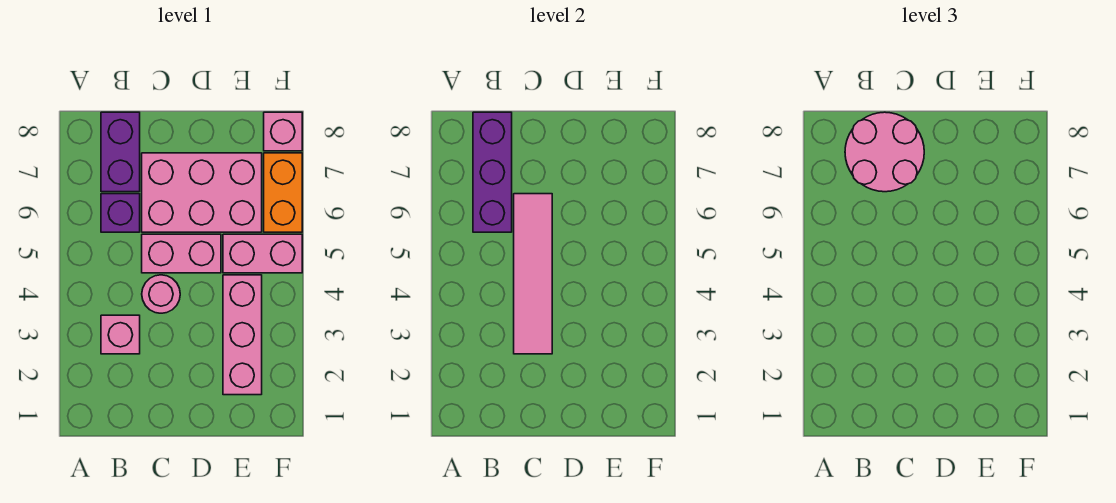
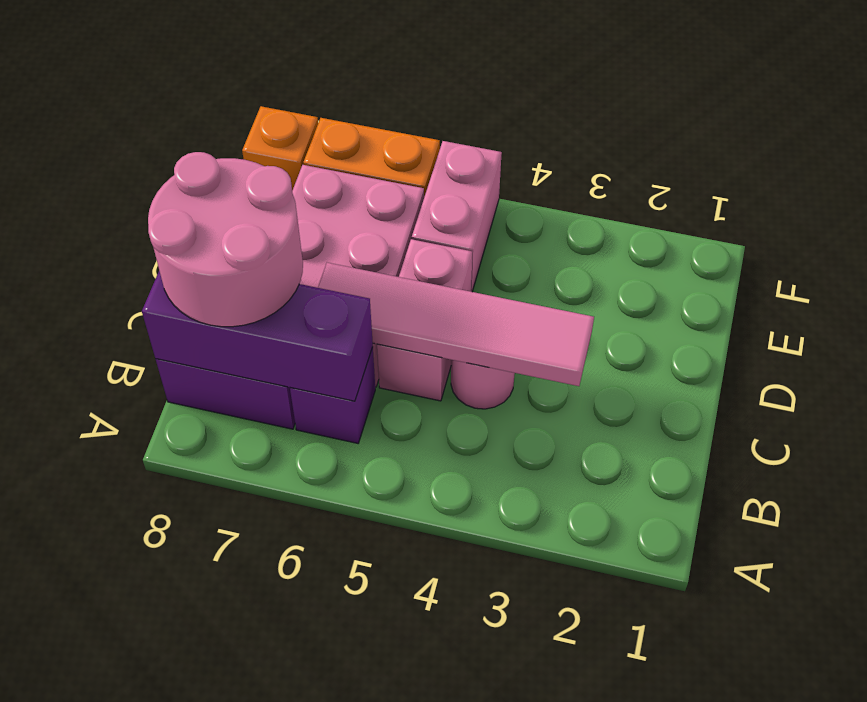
pink 1x1 brick [101,315,140,354] -> none
pink 1x3 brick [223,275,262,395] -> none
pink 1x1 brick [264,112,302,151] -> orange 1x1 brick [242,106,318,190]

